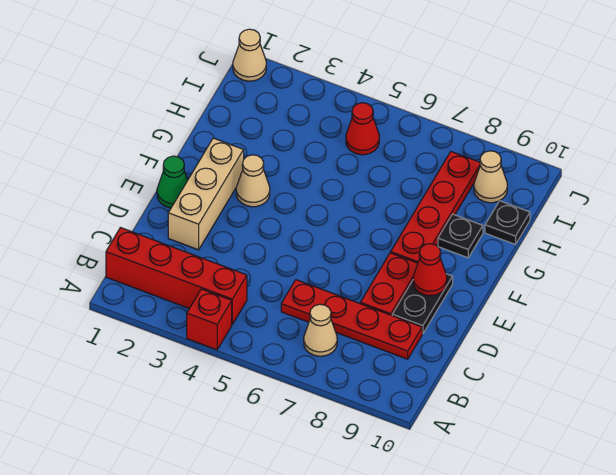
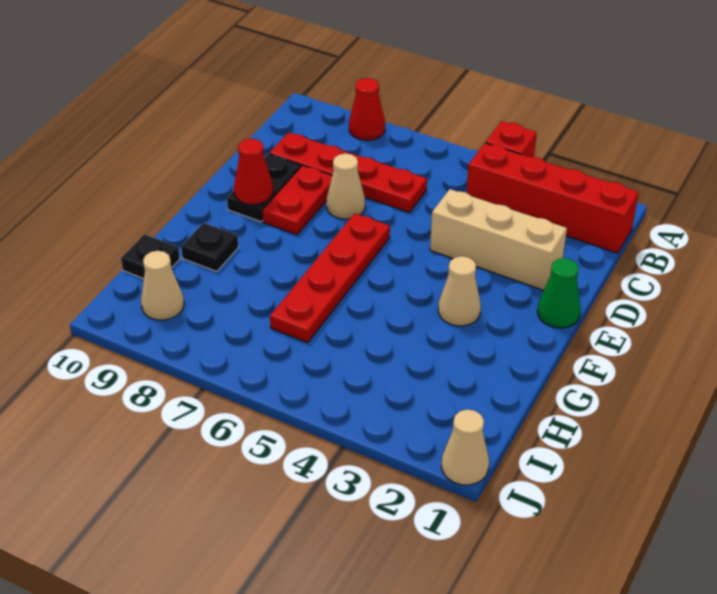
tan 1x1 cone [304,304,337,356] -> tan 1x1 cone moved to [326,154,365,219]
tan 1x3 brick [168,138,244,250] -> tan 1x3 brick turned to [430,189,567,290]
red 1x4 plate [391,152,480,263] -> red 1x4 plate moved to [270,213,390,342]
red 1x1 cone [346,103,379,155] -> red 1x1 cone moved to [349,78,385,140]

